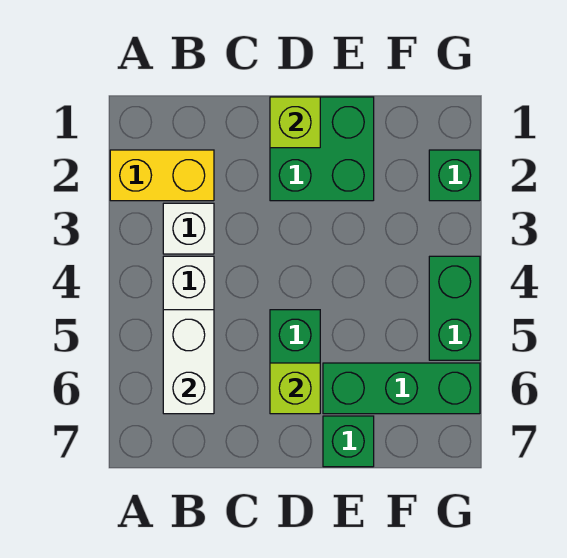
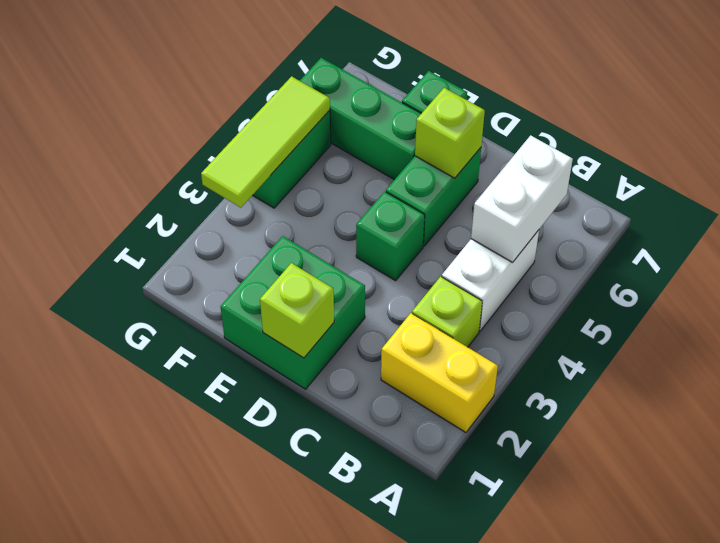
white 1x1 brick [163,203,214,254] -> lime 1x1 brick [412,277,482,347]
green 1x1 brick [429,150,480,201] -> green 1x1 brick moved to [356,191,425,281]
none -> lime 1x3 tile [201,76,330,208]

